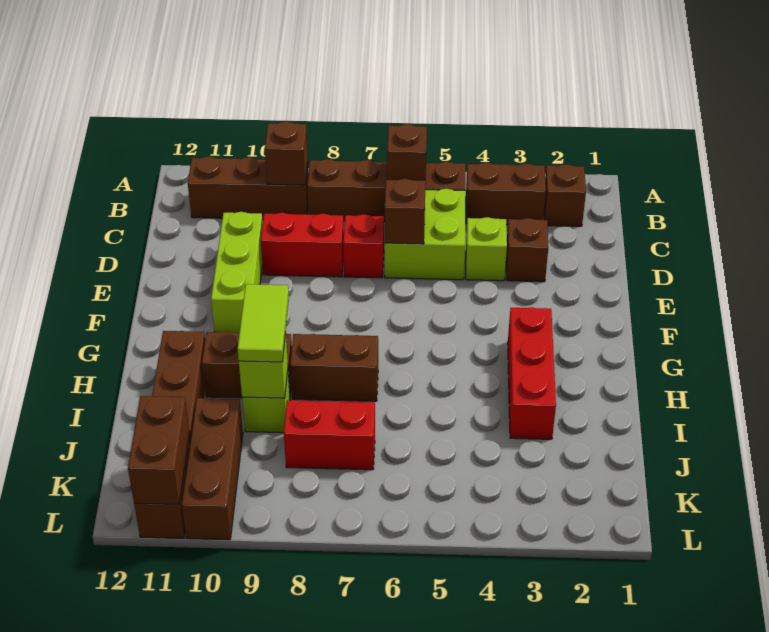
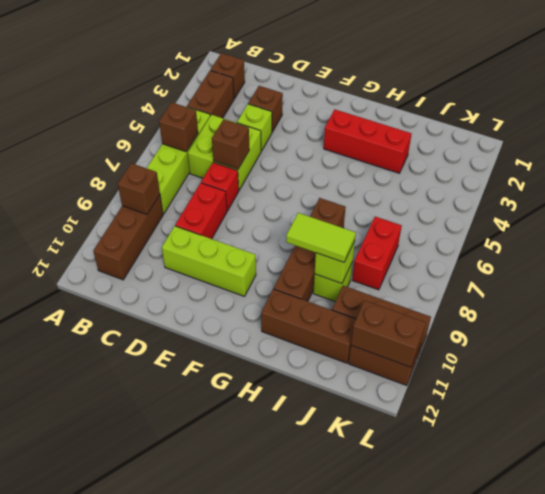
brown 1x4 brick [307,159,465,222] -> lime 1x4 brick [147,107,210,214]

